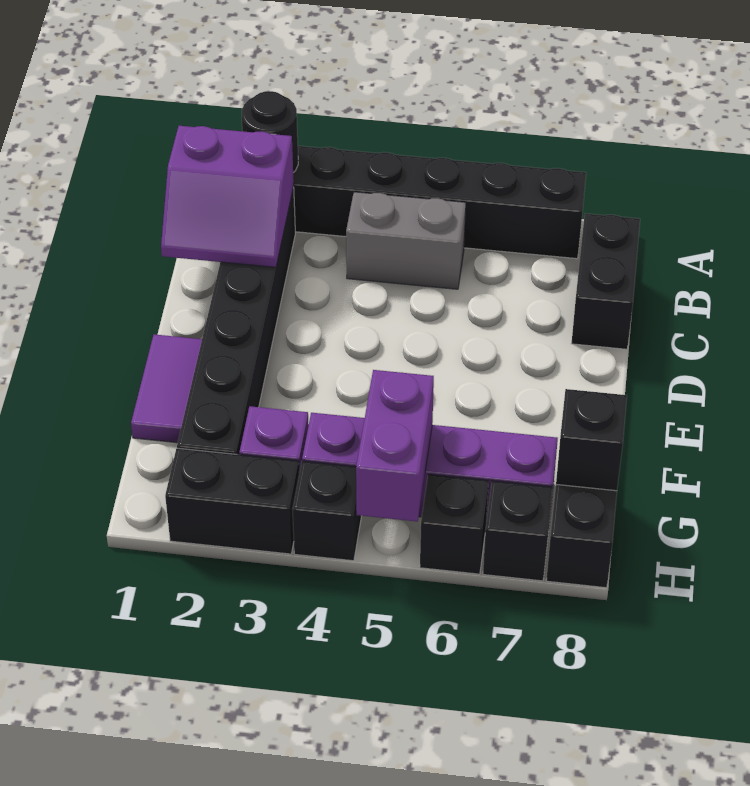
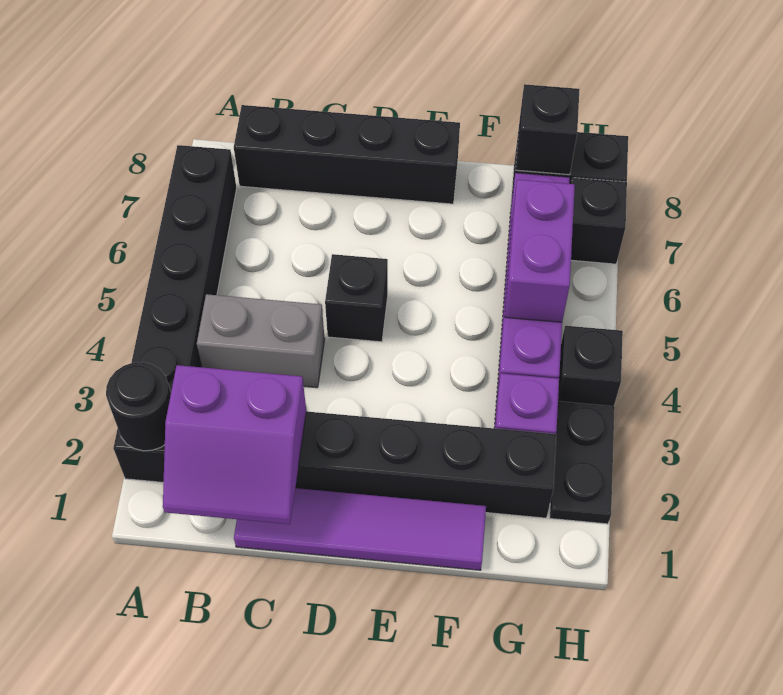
purple 2x2 slope [161,126,294,267] -> purple 2x2 slope turned to [163,365,306,524]
grey 1x2 brick [346,192,466,289] -> grey 1x2 brick turned to [197,294,325,388]
black 1x2 brick [571,214,640,349] -> black 1x4 brick [234,105,460,204]
purple 1x2 tile [131,334,202,443] -> purple 1x4 tile [234,488,486,570]
purple 1x2 brick [356,370,434,522] -> purple 1x2 brick turned to [505,180,575,322]
black 1x2 brick [165,448,299,554] -> black 1x2 plate [550,401,615,524]
black 1x1 brick [420,474,489,574] -> black 1x1 brick moved to [325,254,388,342]

